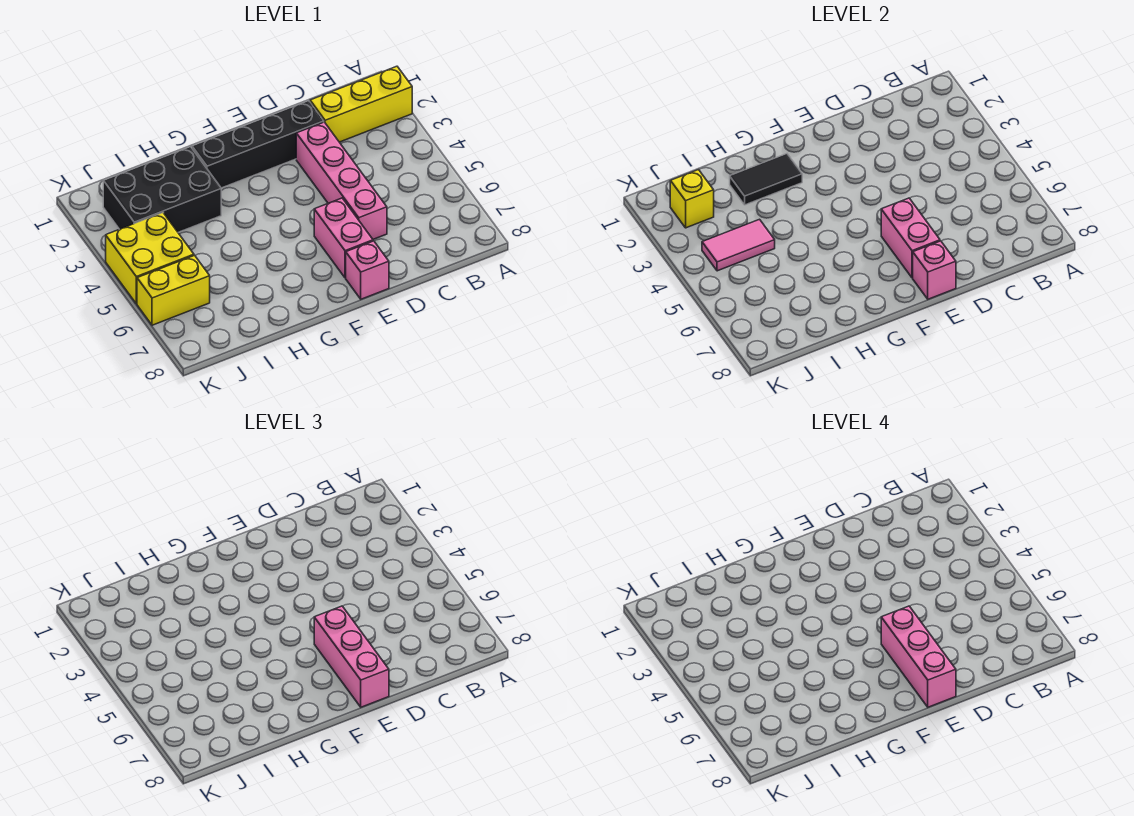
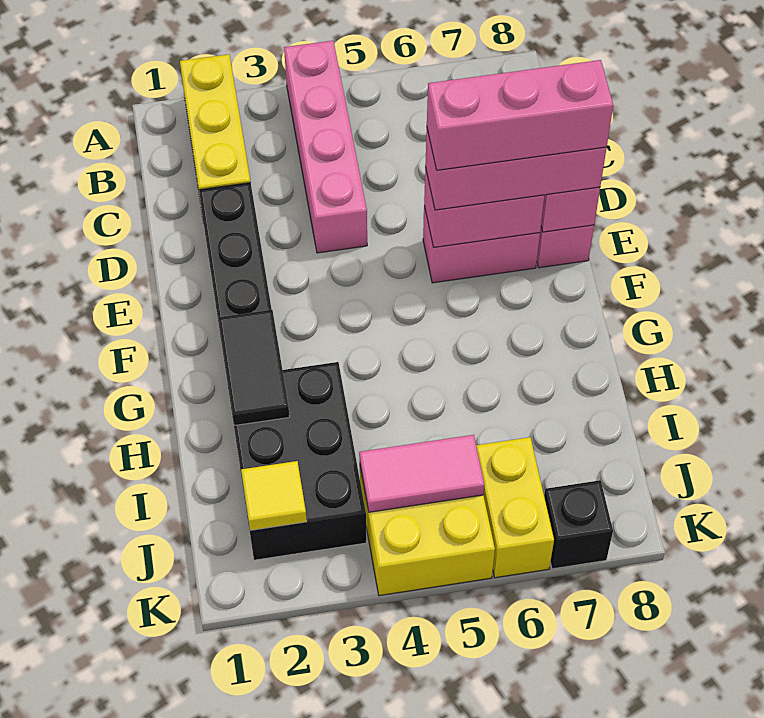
pink 1x4 brick [296,122,387,239] -> pink 1x4 brick turned to [284,41,367,253]
pink 1x2 tile [702,219,775,271] -> pink 1x2 tile turned to [359,435,484,512]
yellow 1x1 brick [670,170,714,228] -> yellow 1x1 tile [241,461,307,530]
none -> black 1x1 brick [544,480,613,569]

